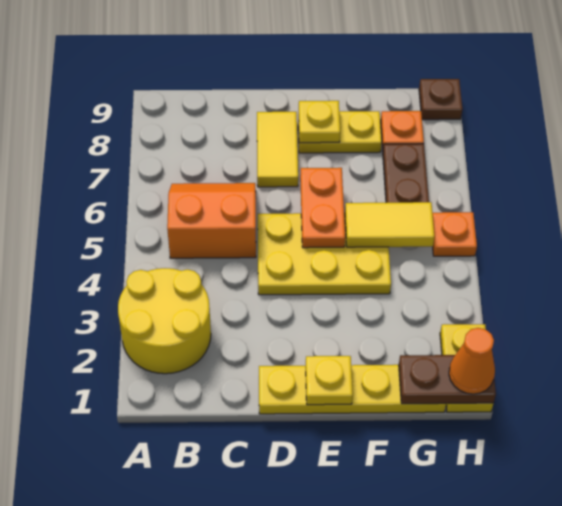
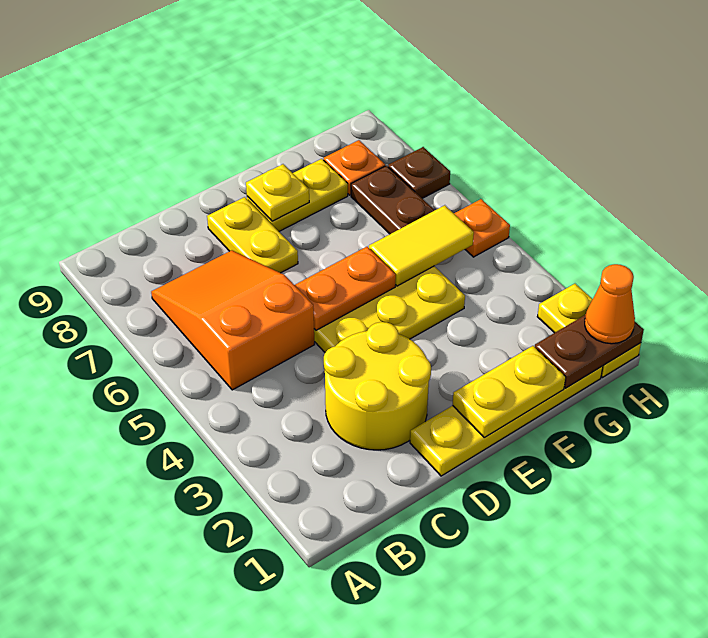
yellow 2x2 round brick [118,268,211,374] -> yellow 2x2 round brick moved to [324,322,431,450]
orange 2x2 slope [167,183,256,258] -> orange 2x3 slope [151,250,314,390]
yellow 1x2 tile [257,112,298,187] -> yellow 1x2 plate [207,197,298,273]
yellow 1x1 plate [306,356,353,405] -> yellow 1x2 plate [453,346,566,437]
orange 1x2 plate [300,168,345,248] -> orange 1x2 plate turned to [295,247,396,330]
brown 1x1 plate [419,79,462,120] -> brown 1x1 plate moved to [388,147,450,198]

